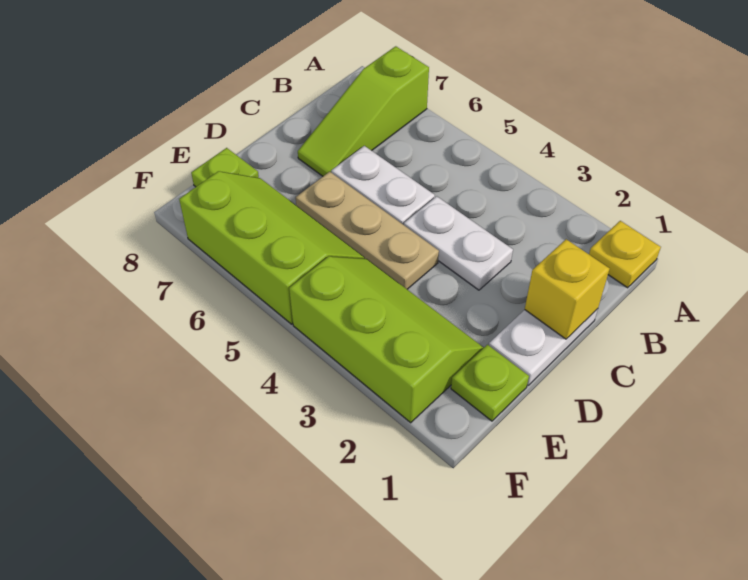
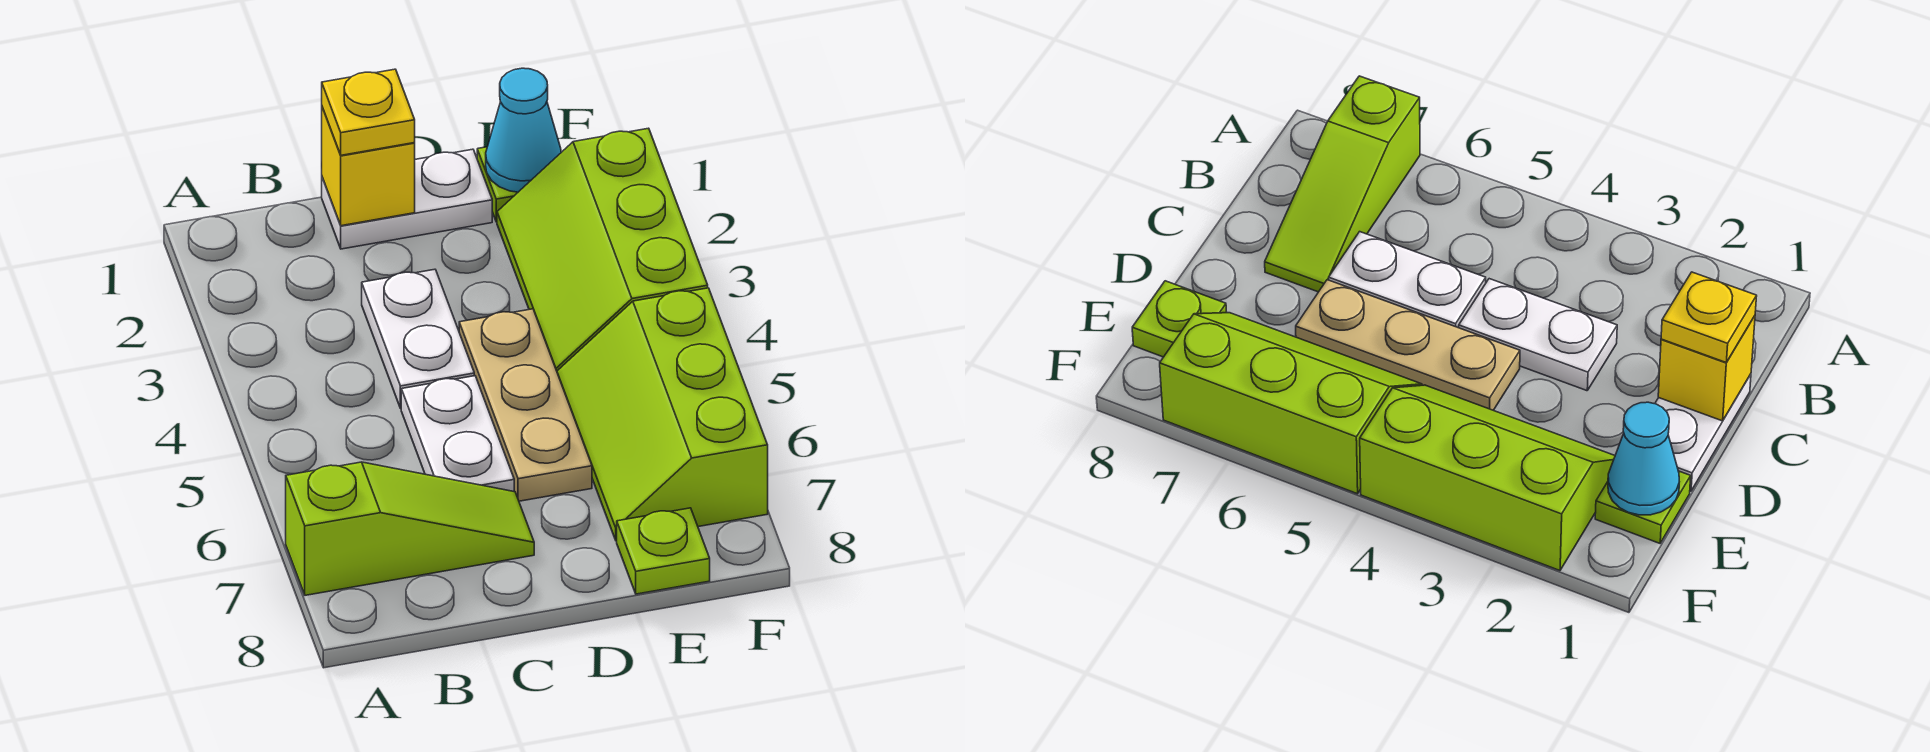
yellow 1x1 plate [589,221,661,288] -> yellow 1x1 plate moved to [322,69,415,155]
none -> cyan 1x1 cone [486,68,561,192]

